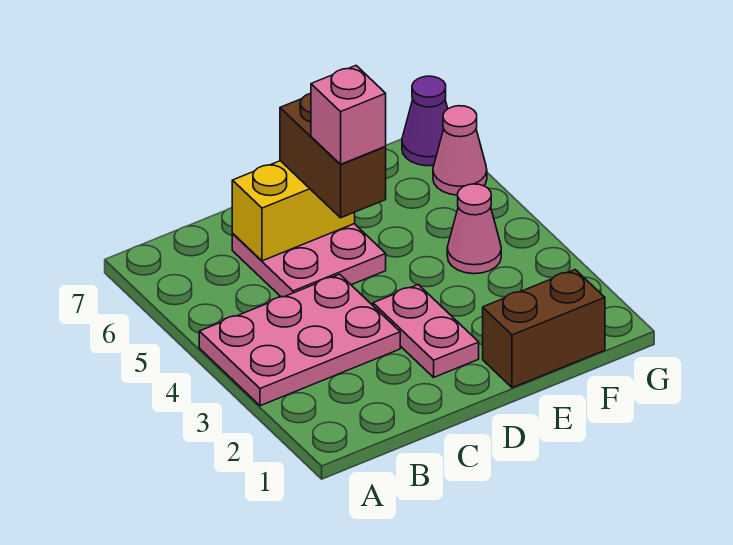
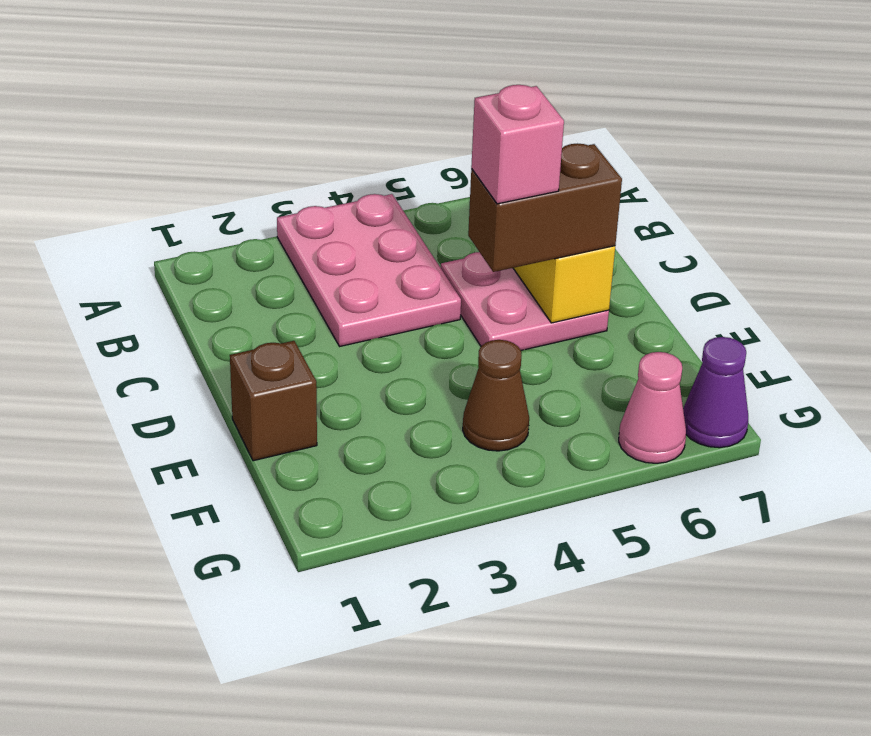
pink 1x2 plate [373,285,479,377] -> none
brown 1x2 brick [483,270,605,388] -> brown 1x1 brick [230,341,317,461]
pink 1x1 cone [447,184,501,274] -> brown 1x1 cone [463,340,529,451]

